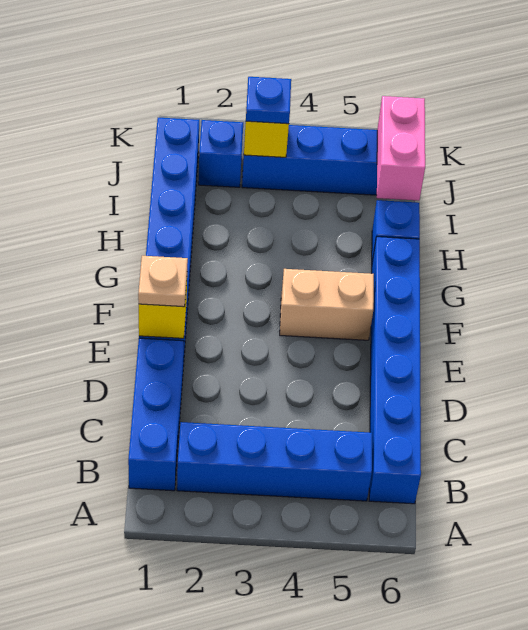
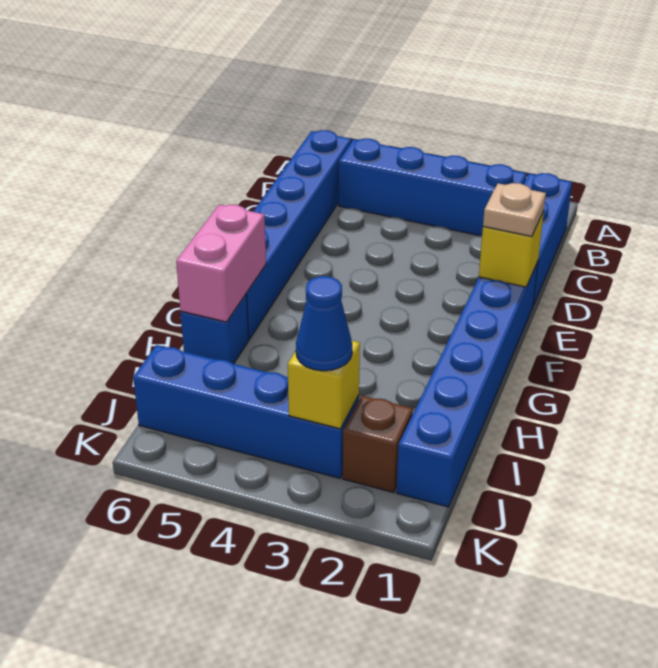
tan 1x2 brick [280,269,374,340] -> none
pink 1x2 brick [377,96,425,201] -> pink 1x2 brick moved to [176,205,266,322]
blue 1x1 brick [198,120,243,187] -> brown 1x1 brick [343,395,413,493]
blue 1x1 plate [246,77,291,124] -> blue 1x1 cone [296,276,352,371]

